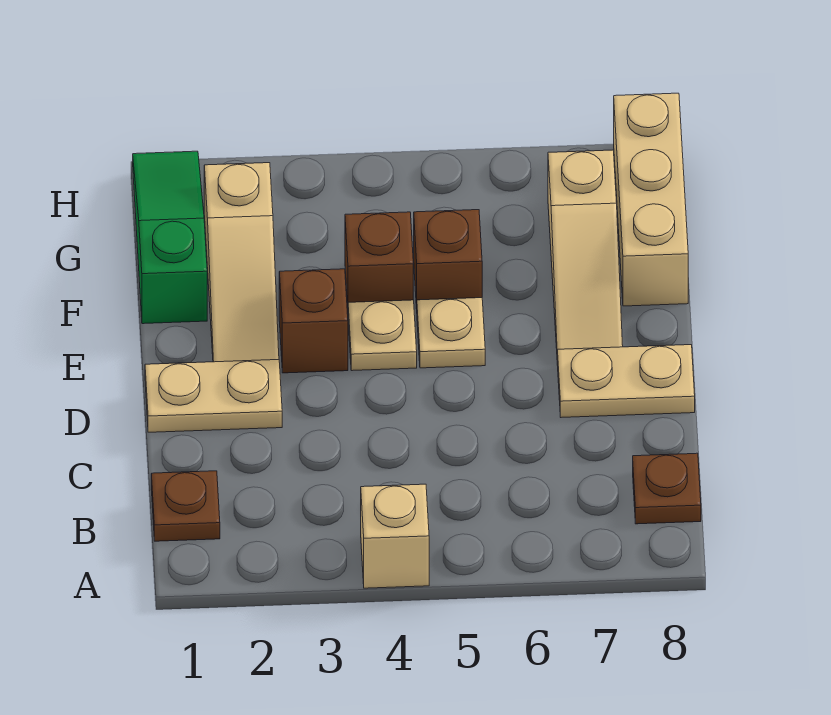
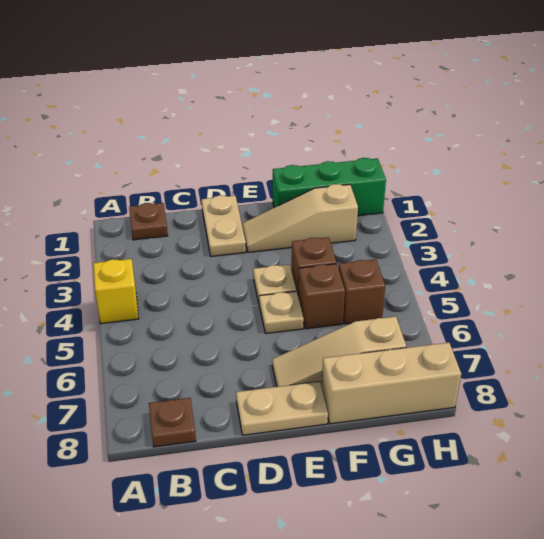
tan 1x1 brick [361,484,429,588] -> yellow 1x1 brick [93,259,139,324]
tan 1x2 plate [557,345,695,417] -> tan 1x2 plate turned to [236,381,328,435]
brown 1x1 brick [279,269,348,373] -> brown 1x1 brick moved to [339,259,385,324]
green 1x3 slope [133,151,207,324] -> green 1x3 brick [273,158,386,216]

